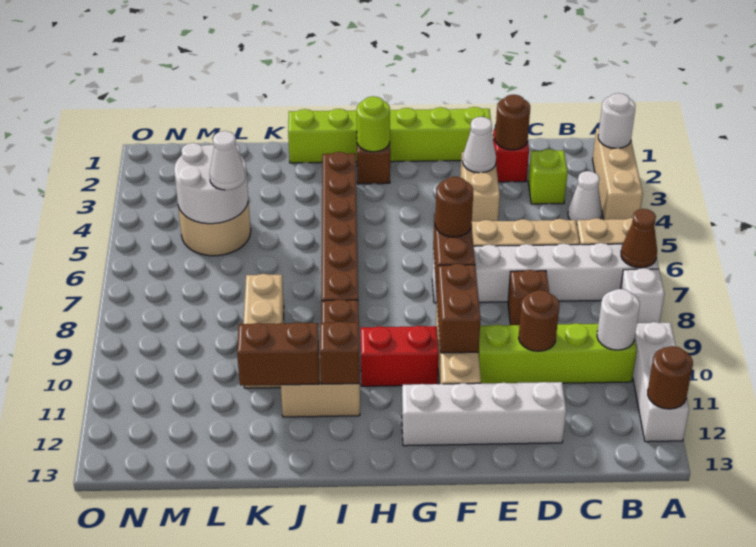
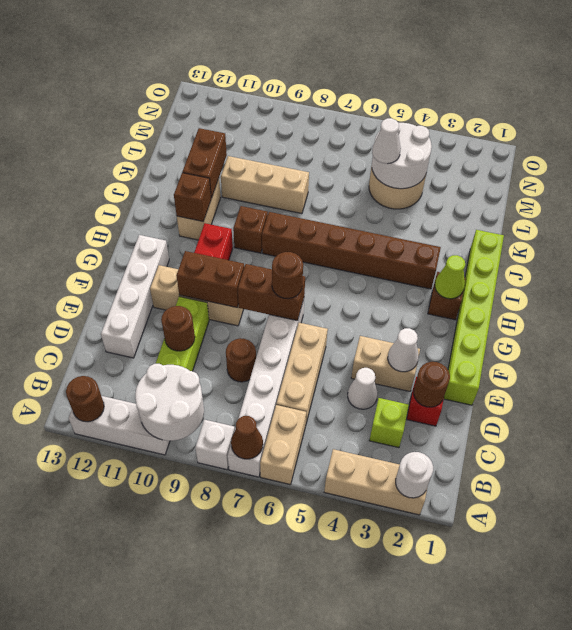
white 1x1 cone [568,171,602,225] -> white 1x1 cone moved to [348,368,378,409]
white 1x1 round brick [597,289,640,350] -> white 2x2 round brick [135,364,204,441]
brown 1x1 brick [508,270,549,325] -> brown 1x1 round brick [226,338,256,382]
lime 1x1 round brick [357,96,390,152] -> lime 1x1 cone [435,255,465,299]

